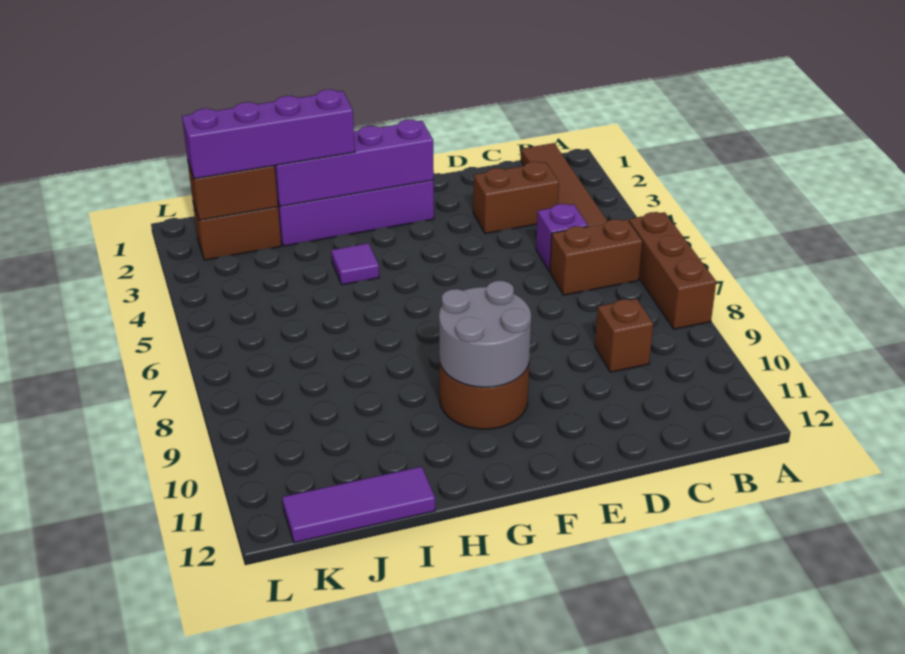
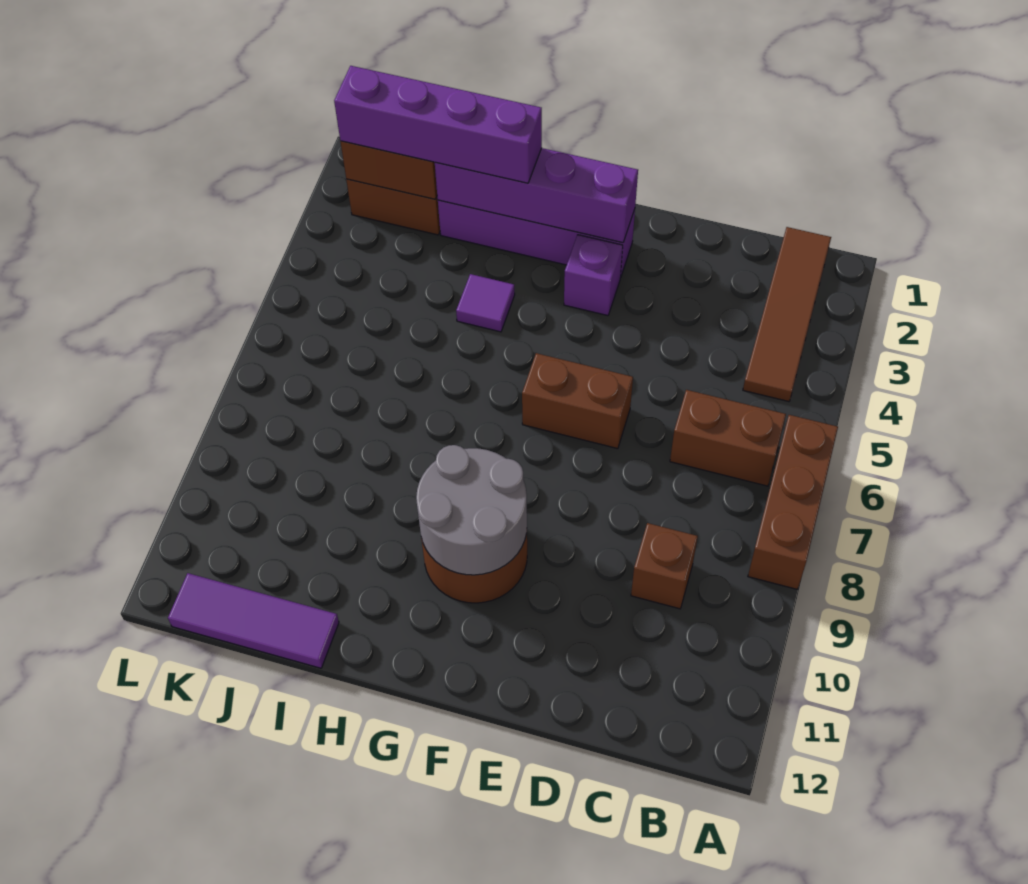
brown 1x2 brick [473,162,559,234] -> brown 1x2 brick moved to [522,353,633,449]
purple 1x1 brick [536,204,588,271] -> purple 1x1 brick moved to [564,235,623,316]

